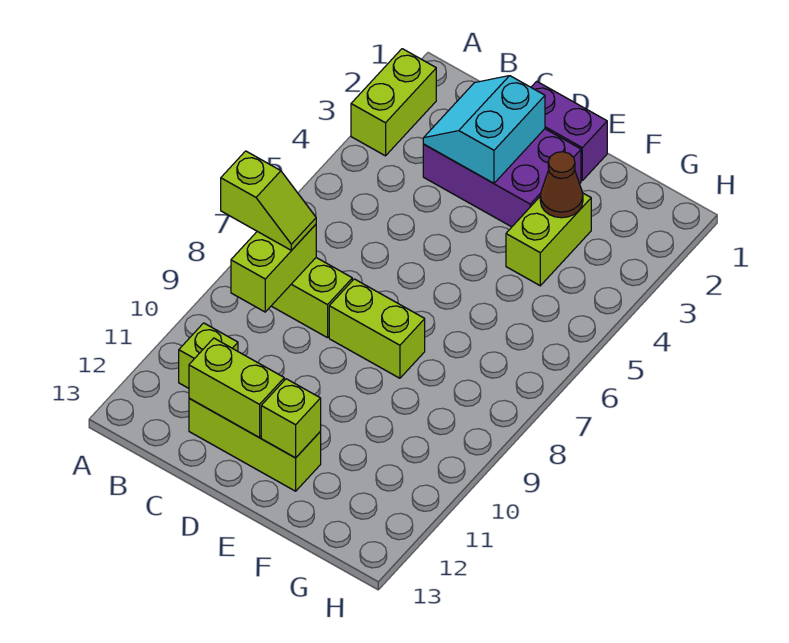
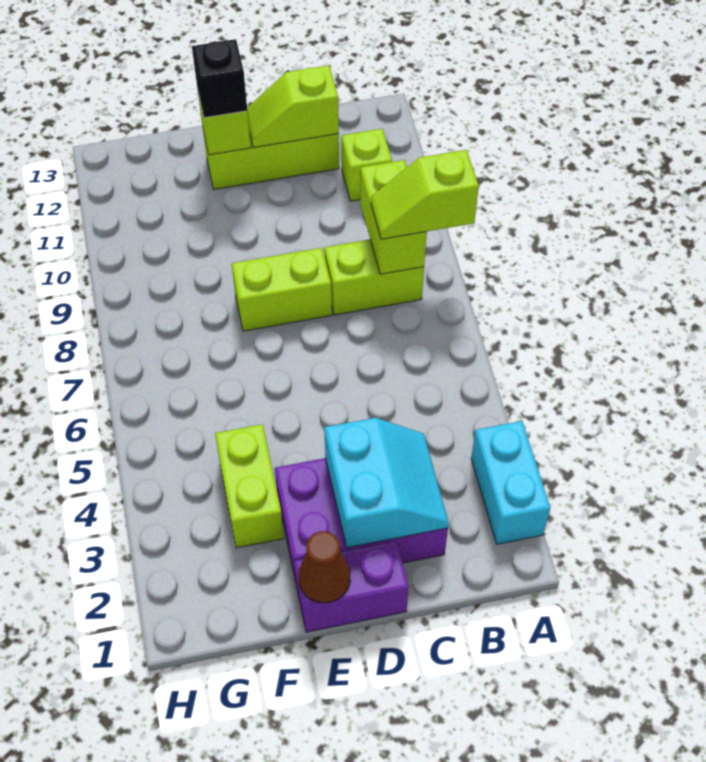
lime 1x2 brick [351,49,436,156] -> cyan 1x2 brick [471,421,550,544]
lime 1x2 brick [189,338,284,437] -> lime 1x2 slope [247,65,339,148]
none -> black 1x1 brick [192,39,247,118]
brown 1x1 cone [540,152,583,218] -> brown 1x1 cone moved to [298,531,350,603]

